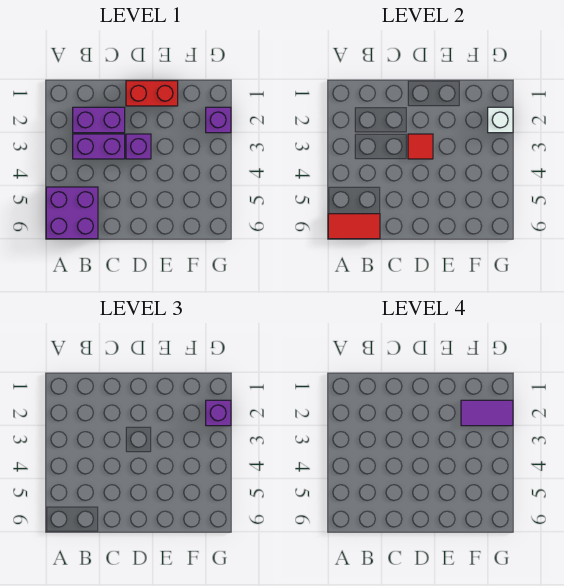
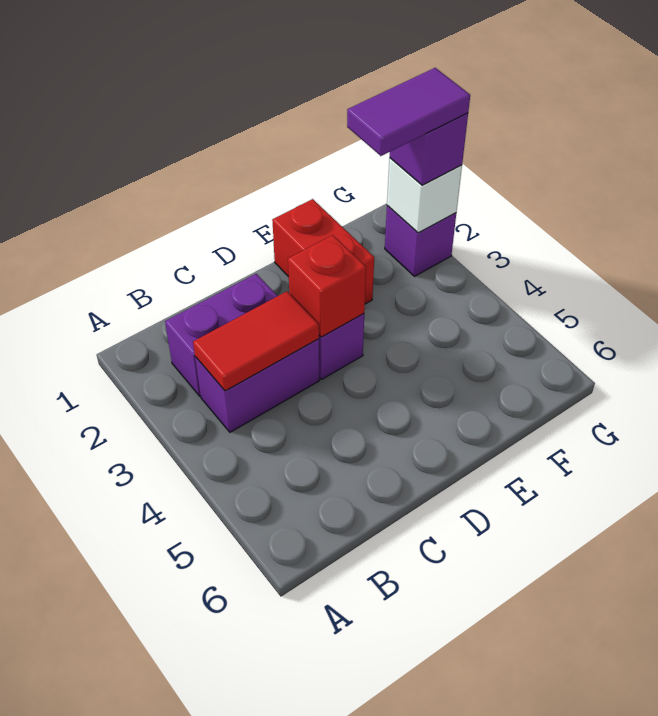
purple 2x2 brick [46,187,98,239] -> none
red 1x2 tile [328,214,380,239] -> red 1x2 tile moved to [193,291,319,391]
red 1x2 brick [126,81,178,106] -> red 1x2 brick turned to [272,199,374,304]
red 1x1 tile [408,134,433,159] -> red 1x1 brick [288,235,366,337]

